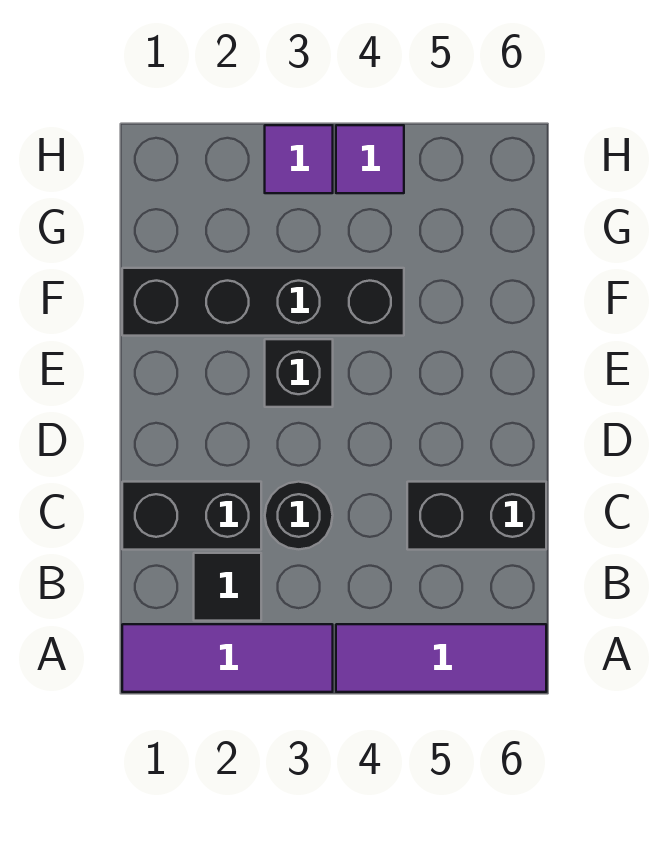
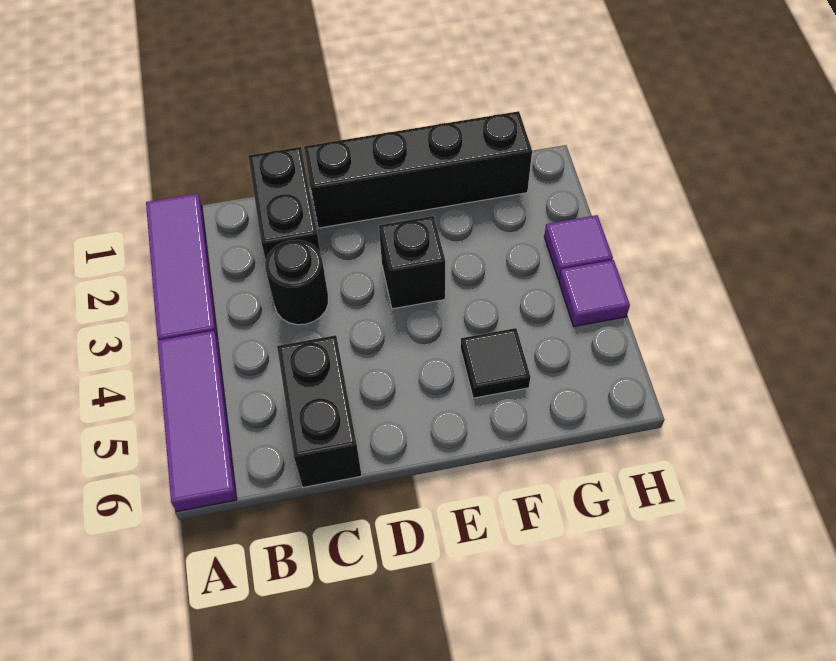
black 1x1 tile [194,553,261,621] -> black 1x1 tile moved to [461,328,530,398]
black 1x4 brick [122,268,404,336] -> black 1x4 brick turned to [304,111,532,228]

